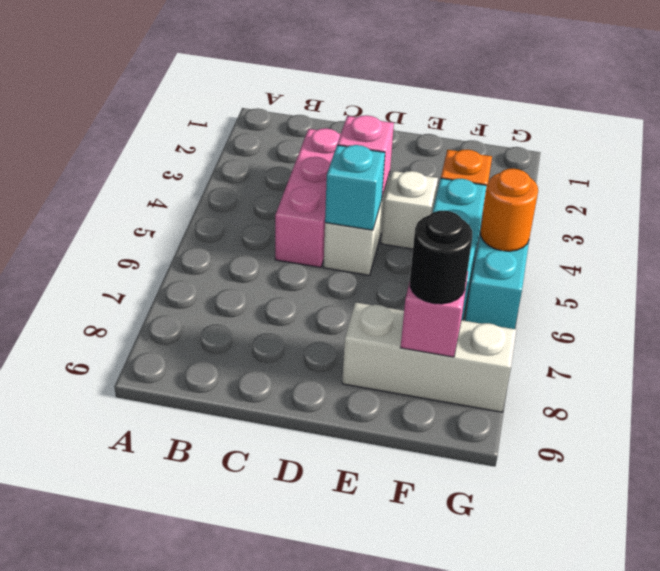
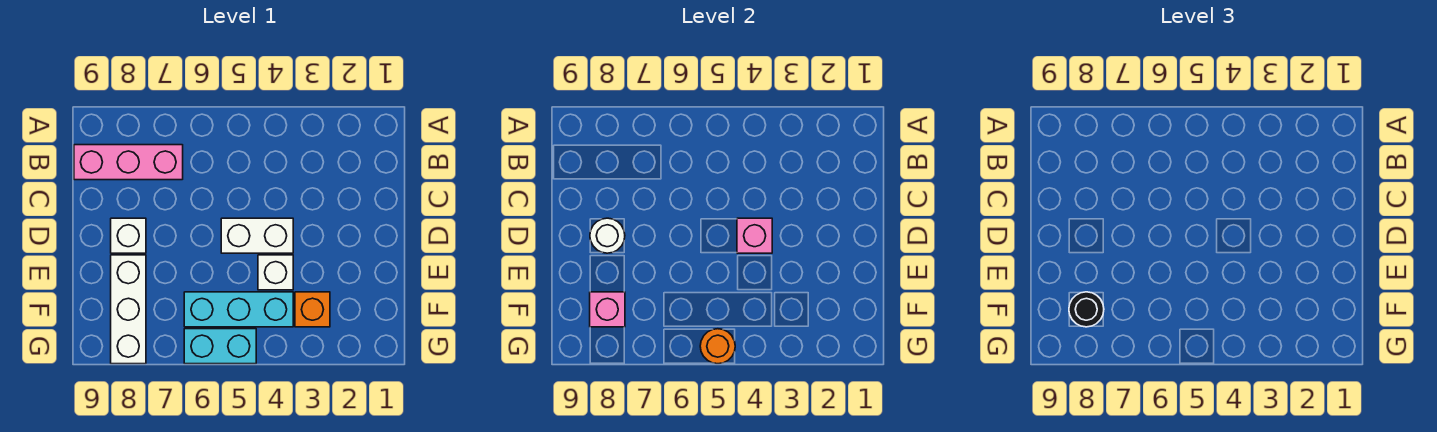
pink 1x3 brick [275,128,341,267] -> pink 1x3 brick moved to [74,145,183,180]
cyan 1x1 brick [325,145,385,230] -> none
none -> white 1x1 brick [111,218,146,253]
none -> white 1x1 round brick [590,218,625,253]

